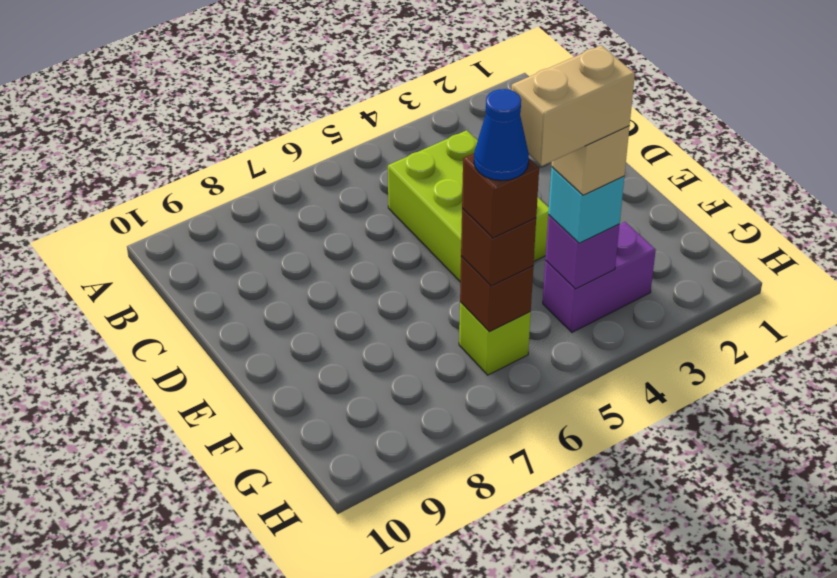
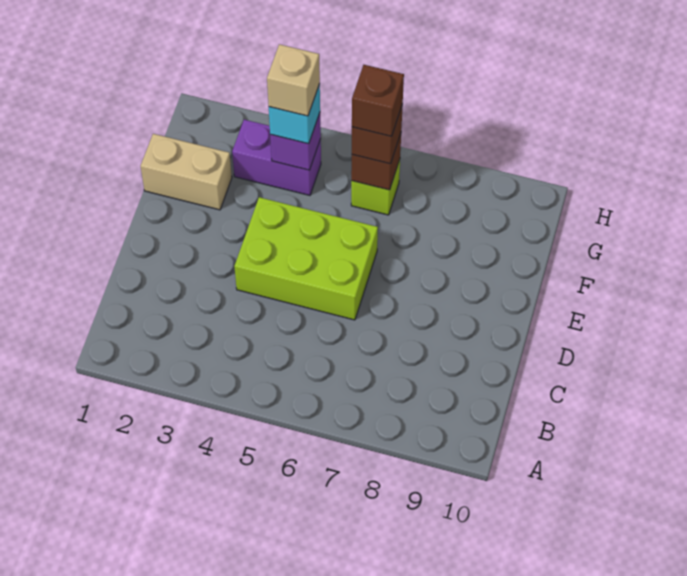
lime 2x3 brick [388,130,549,281] -> lime 2x3 brick turned to [234,197,378,320]
tan 1x2 brick [512,45,635,166] -> tan 1x2 brick moved to [141,134,232,210]
blue 1x1 cone [474,89,529,181] -> none

